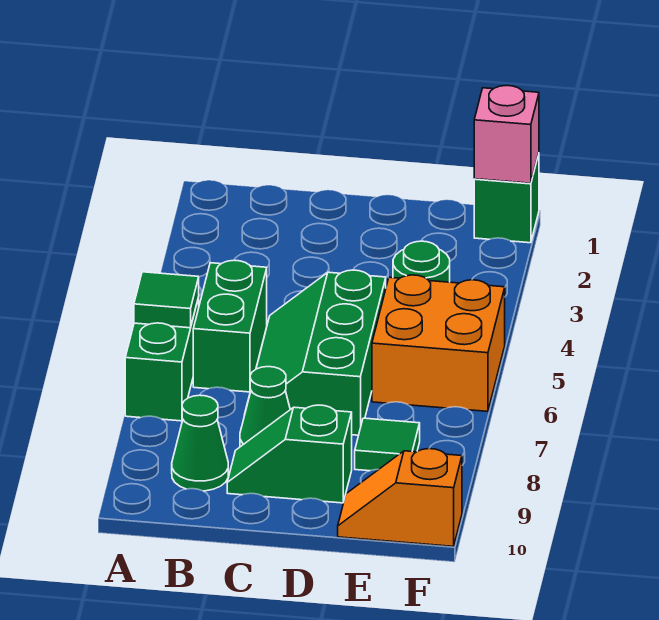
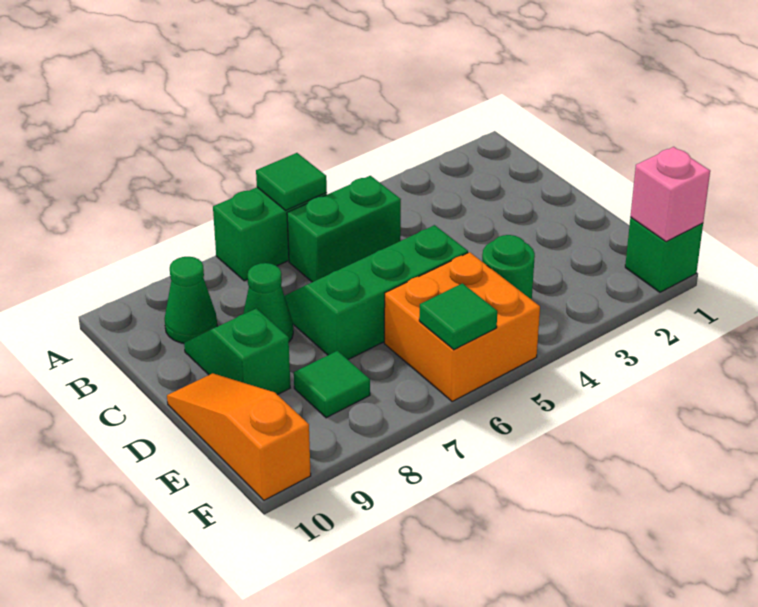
orange 1x2 slope [338,449,462,546] -> orange 1x3 slope [167,373,311,500]
none -> green 1x1 tile [419,283,497,350]

